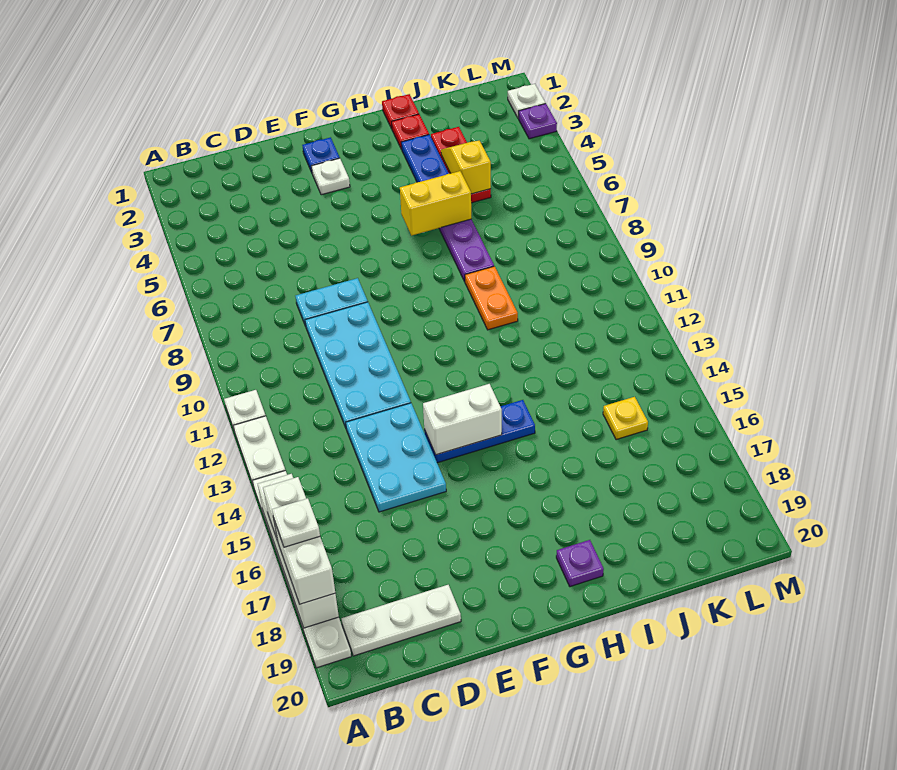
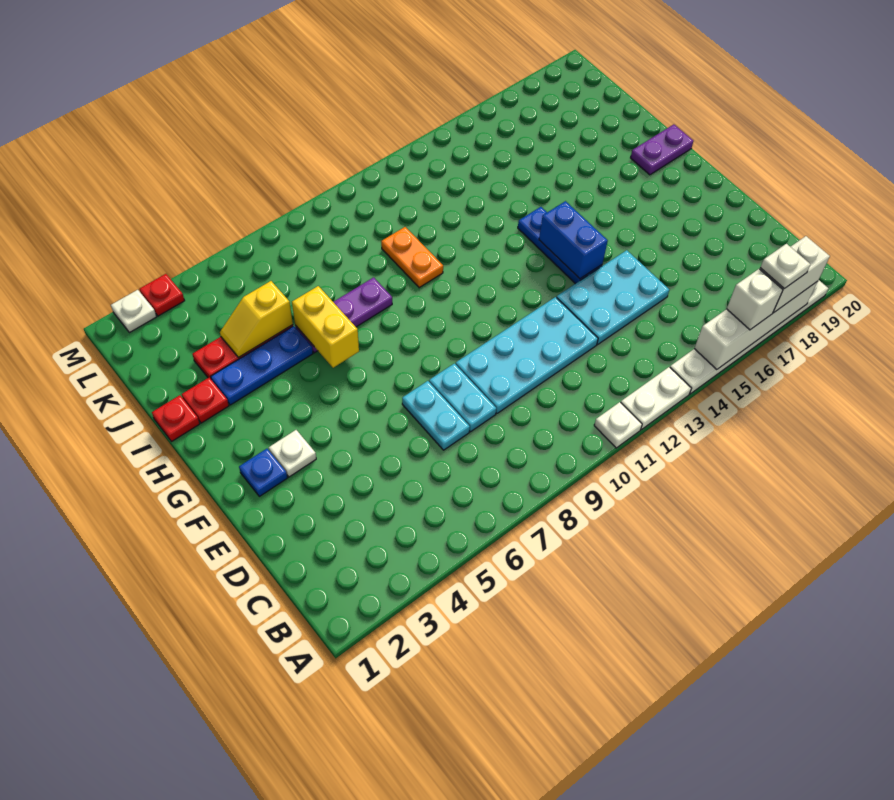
white 1x3 plate [341,585,461,656] -> none
none -> cyan 1x2 plate [402,381,470,450]
white 1x2 brick [423,384,502,455] -> blue 1x2 brick [539,201,608,279]
purple 1x1 plate [556,540,604,587] -> purple 1x2 plate [631,124,693,175]
orange 1x2 plate [465,266,518,330] -> orange 1x2 plate turned to [381,227,443,288]
yellow 1x1 plate [603,397,648,440] -> none
purple 1x1 plate [519,104,557,139] -> red 1x1 plate [139,274,185,316]

